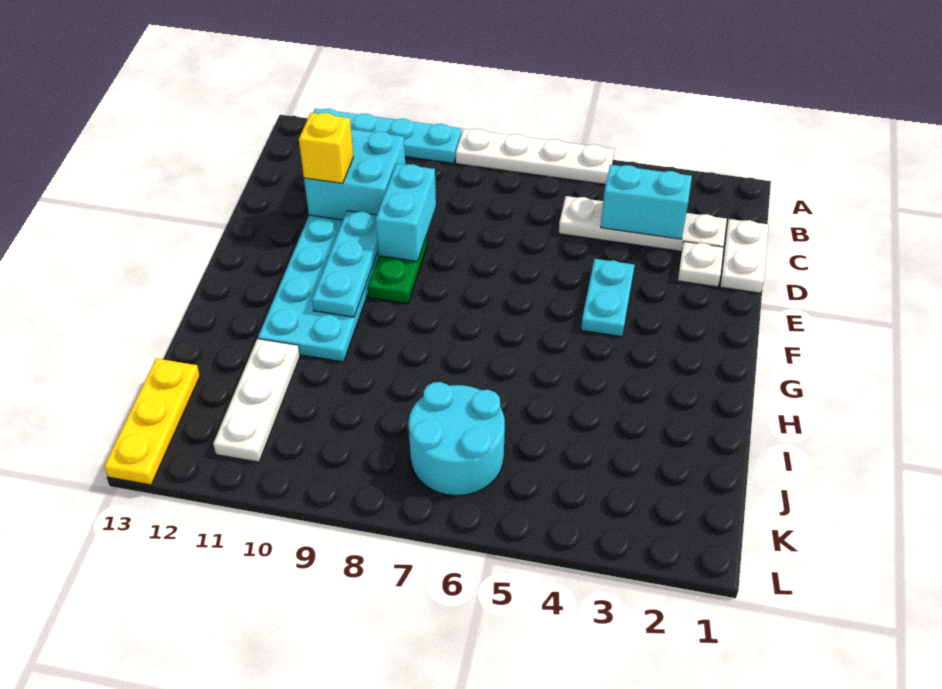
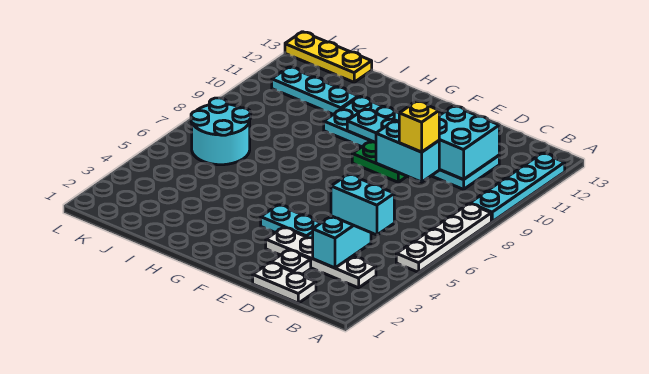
none -> cyan 1x2 brick [331,174,394,235]
white 1x4 plate [559,196,727,251] -> white 1x4 plate turned to [266,227,376,288]
yellow 1x1 brick [299,113,353,183] -> yellow 1x1 brick moved to [399,101,439,152]
white 1x3 plate [213,339,300,462] -> cyan 1x3 plate [272,67,358,114]

